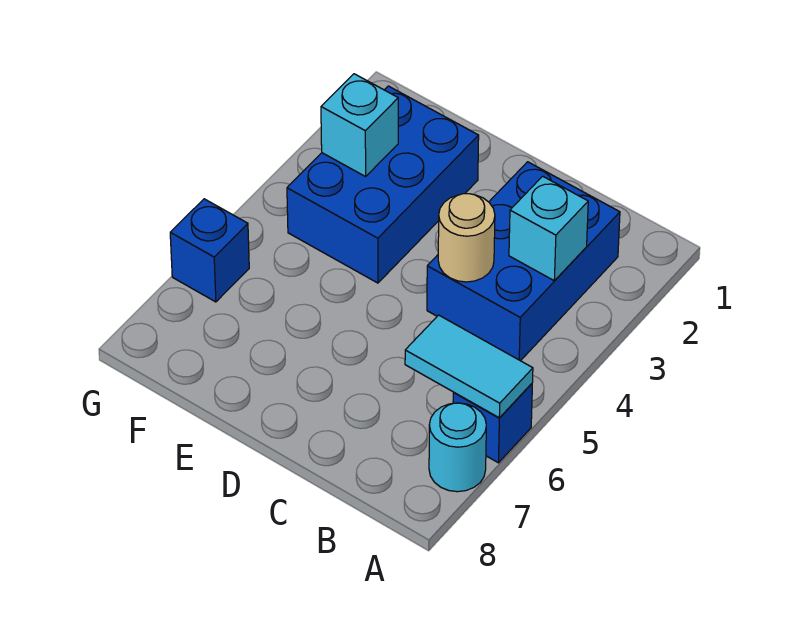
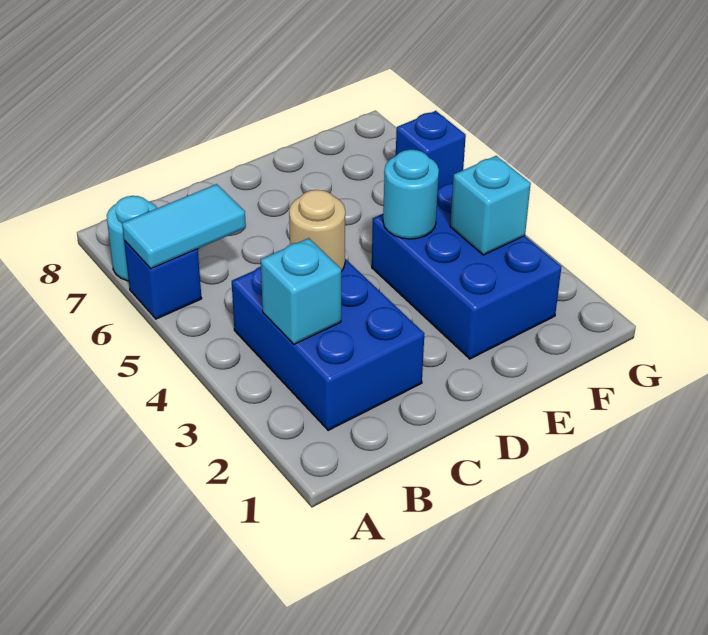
none -> cyan 1x1 round brick [383,150,439,239]

